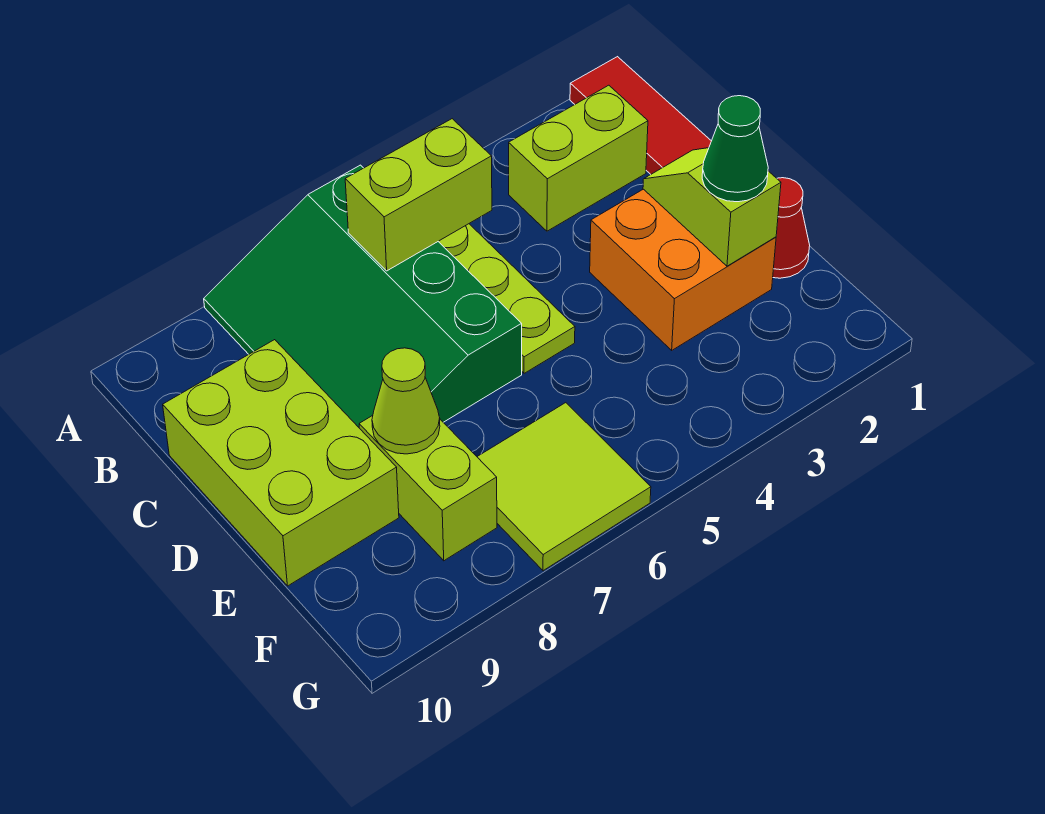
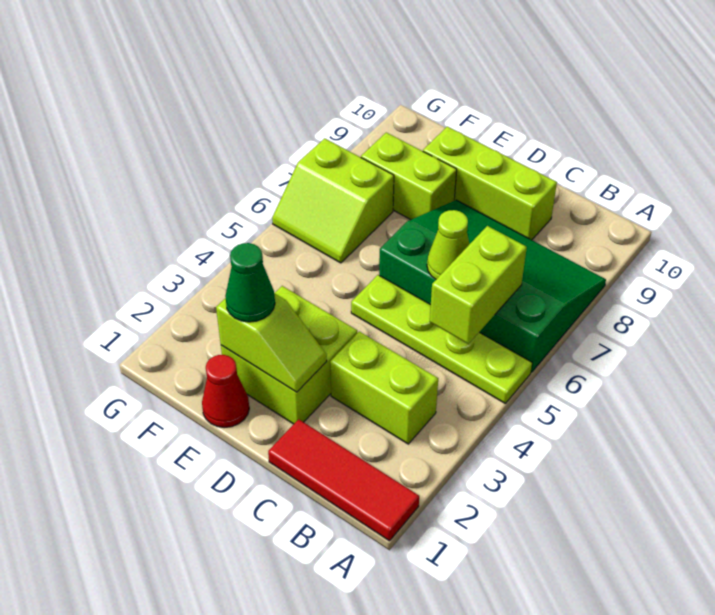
lime 1x2 brick [509,85,648,231] -> lime 1x2 brick turned to [330,332,438,444]
lime 2x3 brick [163,340,399,586] -> lime 1x3 brick [423,127,557,240]
orange 2x2 brick [590,189,776,350] -> lime 2x2 brick [221,286,357,424]
lime 1x1 cone [372,348,440,454] -> lime 1x1 cone moved to [427,210,469,279]
lime 2x2 tile [477,403,651,571] -> lime 2x2 slope [272,138,394,263]

